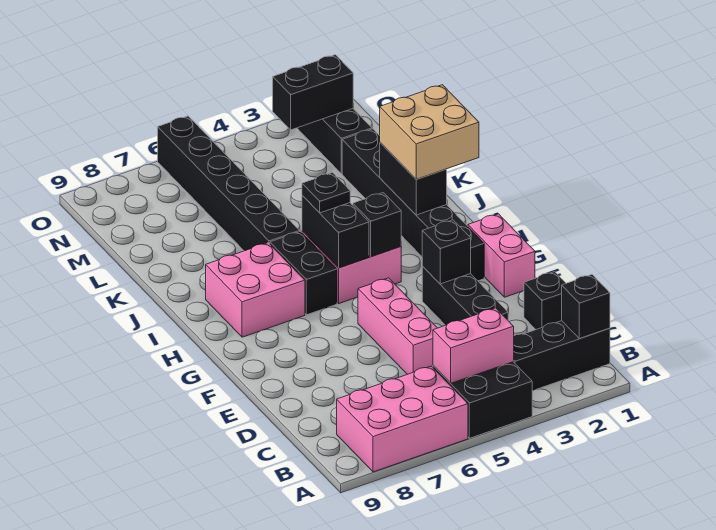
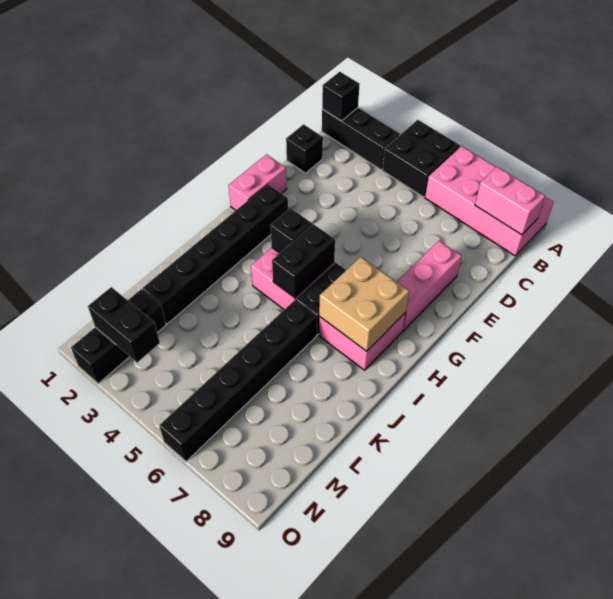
pink 2x3 brick [337,366,468,472] -> pink 2x4 brick [425,146,554,256]
pink 1x2 brick [433,308,514,383] -> pink 1x2 brick moved to [475,167,545,235]
black 1x3 brick [422,266,508,325] -> none
pink 1x3 brick [358,278,437,374] -> pink 1x3 brick moved to [397,241,462,331]
black 1x1 brick [422,220,471,284] -> none
tan 2x2 brick [380,85,479,179] -> tan 2x2 brick moved to [319,257,409,351]
black 1x2 brick [380,143,447,215] -> none
black 1x1 plate [302,173,350,213] -> none

